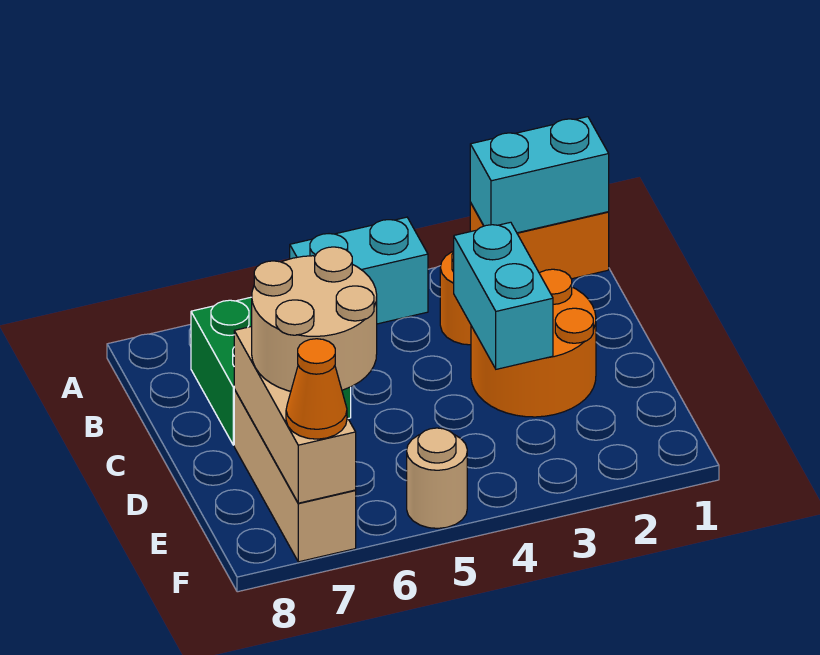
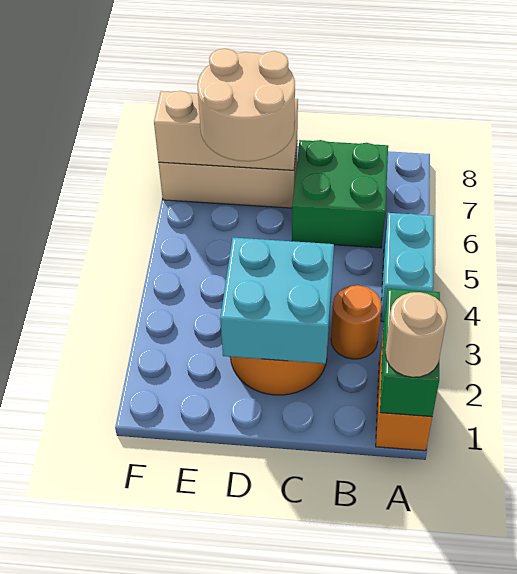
cyan 1x2 brick [470,117,609,233] -> green 1x2 brick [380,289,440,417]
cyan 1x2 brick [454,222,553,369] -> cyan 2x2 brick [220,238,334,364]
tan 1x1 round brick [407,428,467,528] -> tan 1x1 round brick moved to [385,292,447,377]
orange 1x1 cone [286,339,347,439] -> none

